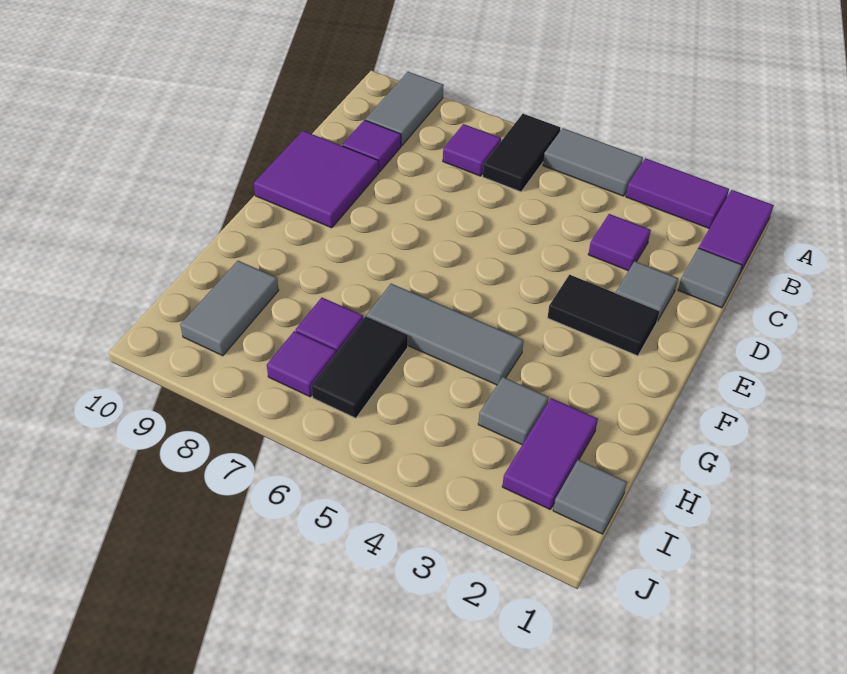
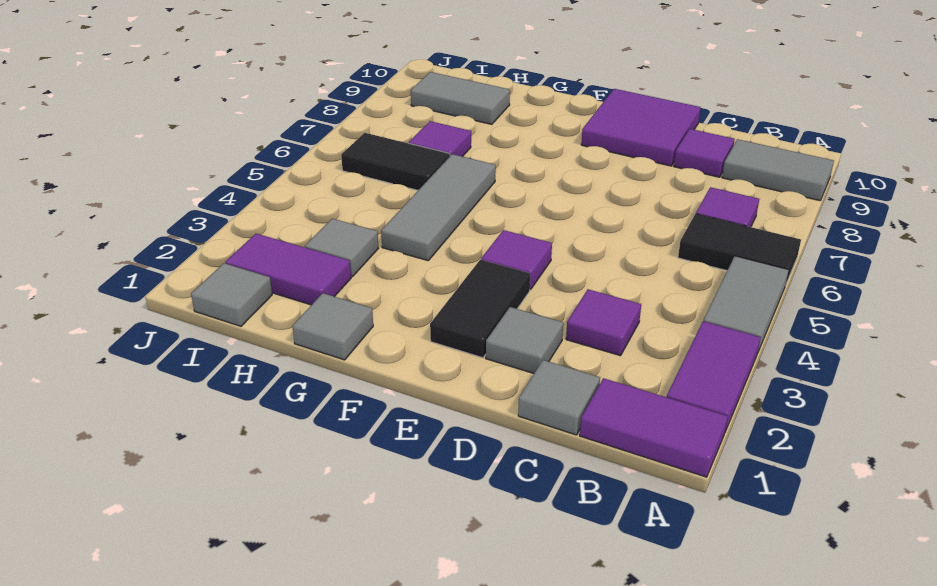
none -> grey 1x1 tile [292,293,373,360]
purple 1x1 tile [267,331,336,397] -> purple 1x1 tile moved to [481,230,552,289]

